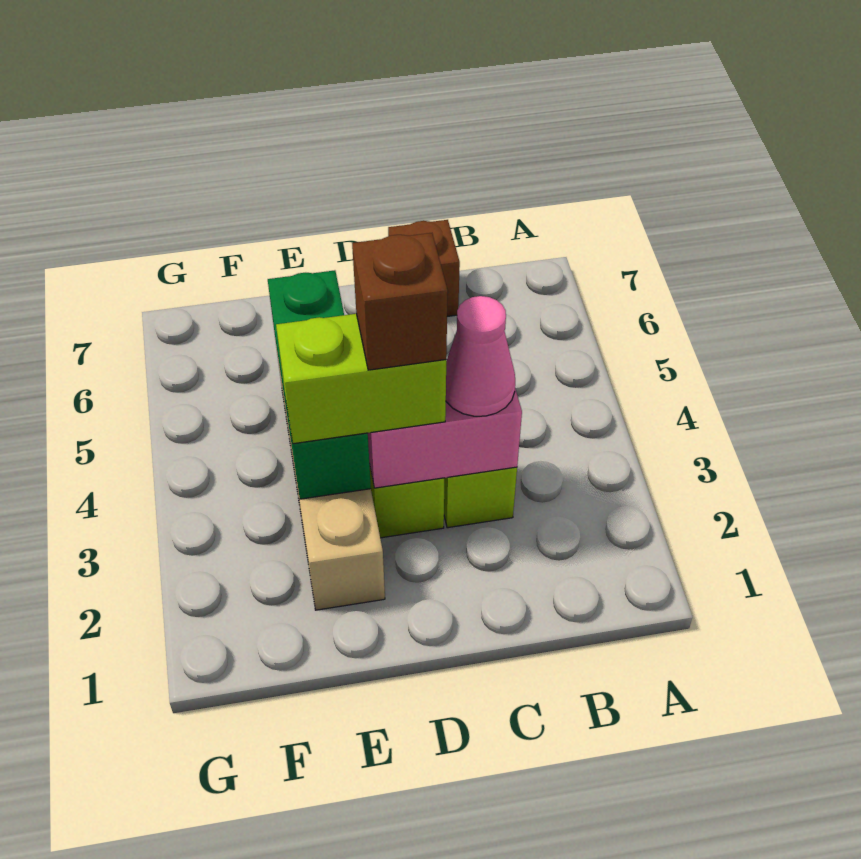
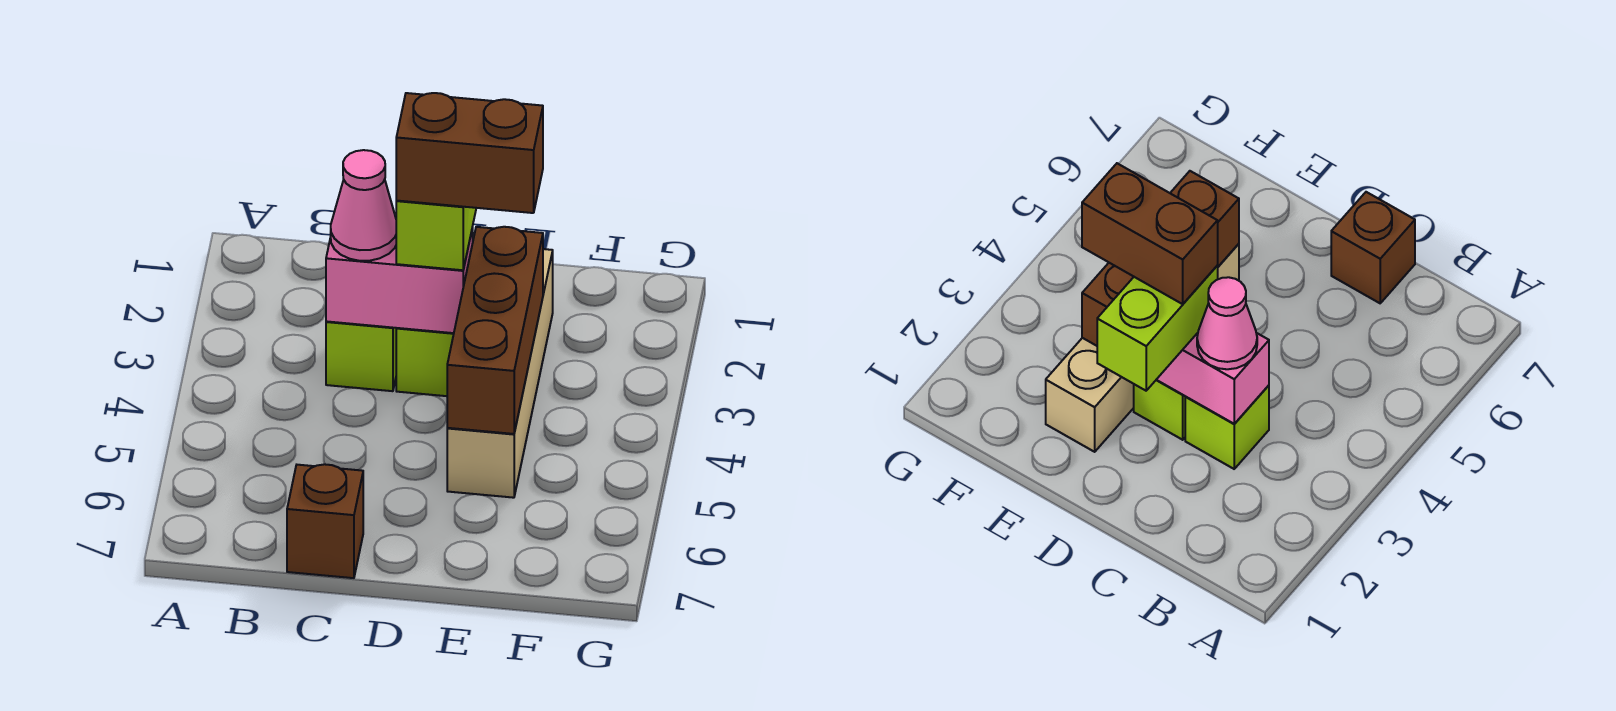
lime 1x2 brick [276,314,446,444] -> lime 1x2 brick turned to [396,201,476,270]
brown 1x1 brick [352,233,448,370] -> brown 1x2 brick [396,93,543,213]
green 1x3 brick [268,270,371,499] -> brown 1x3 brick [447,227,543,434]

